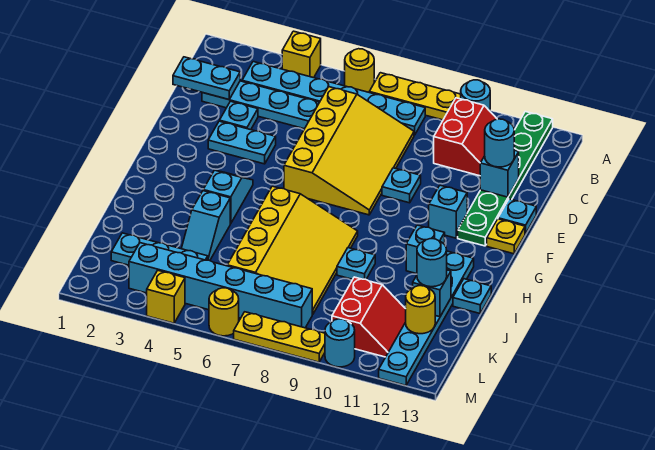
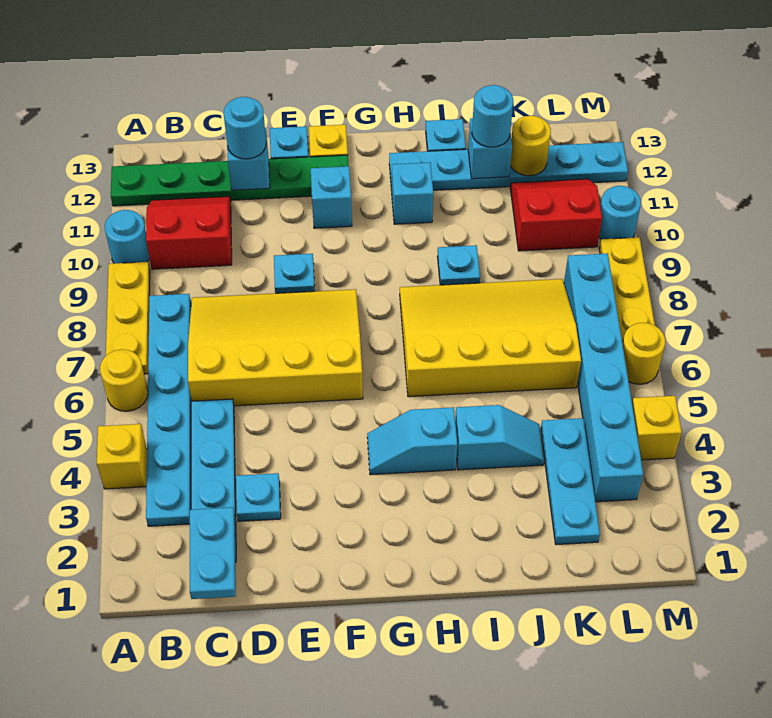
cyan 1x2 plate [208,121,276,164] -> none

